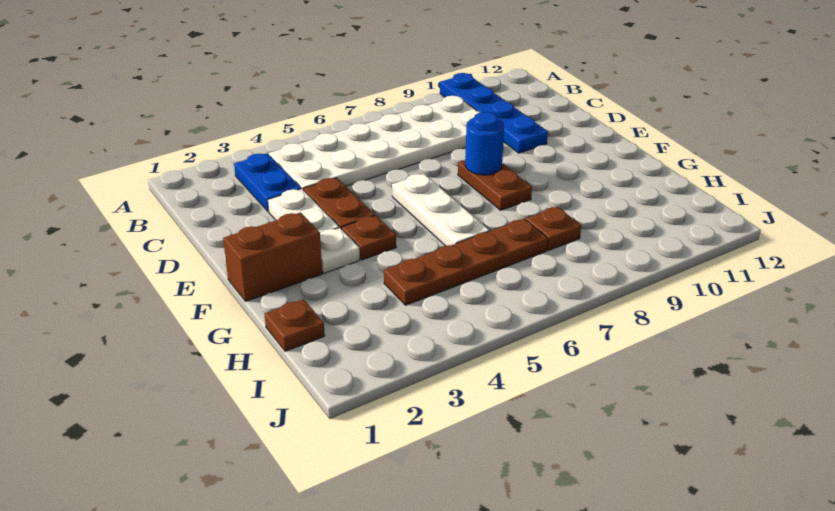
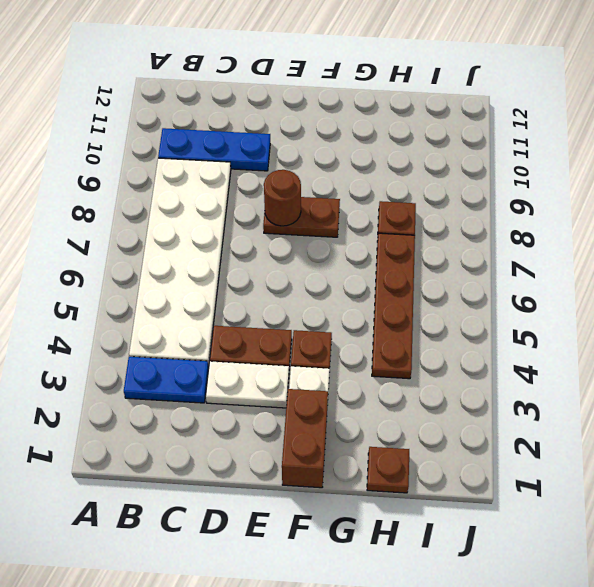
blue 1x4 plate [440,73,548,153] -> blue 1x3 plate [158,128,270,171]
white 1x3 plate [392,174,489,246] -> none
blue 1x1 round brick [465,112,504,175] -> brown 1x1 round brick [264,170,301,226]

